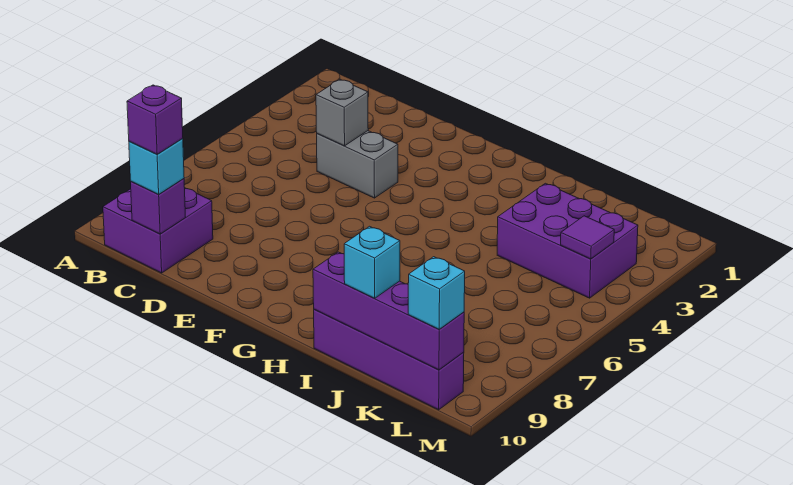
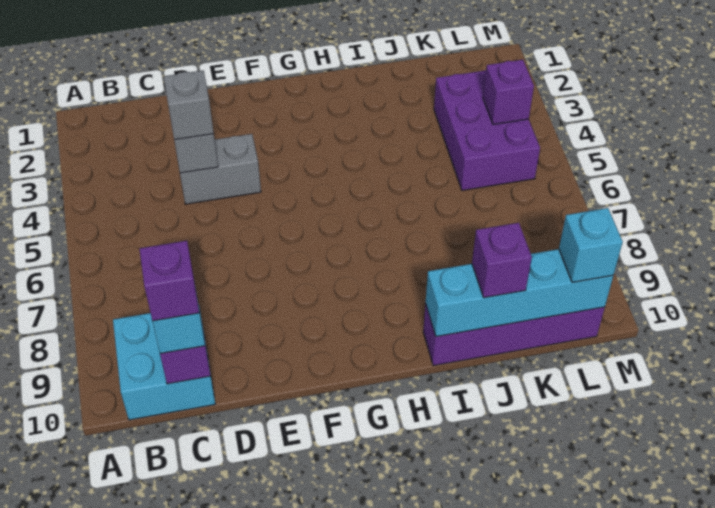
purple 2x2 brick [103,188,213,273] -> cyan 2x2 brick [113,308,215,420]
none -> grey 1x1 brick [164,71,214,140]
purple 1x4 brick [313,252,464,370] -> cyan 1x4 brick [426,249,613,337]
purple 2x3 brick [497,183,638,298] -> purple 2x3 brick turned to [434,70,540,190]
cyan 1x1 brick [344,226,400,298] -> purple 1x1 brick [472,223,532,298]
purple 1x1 tile [561,216,614,259] -> purple 1x1 brick [483,60,534,124]

